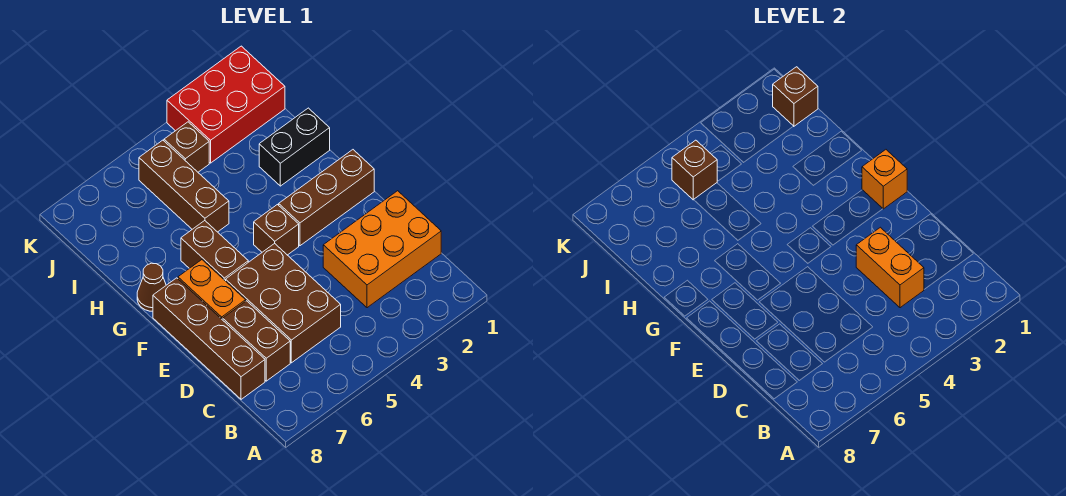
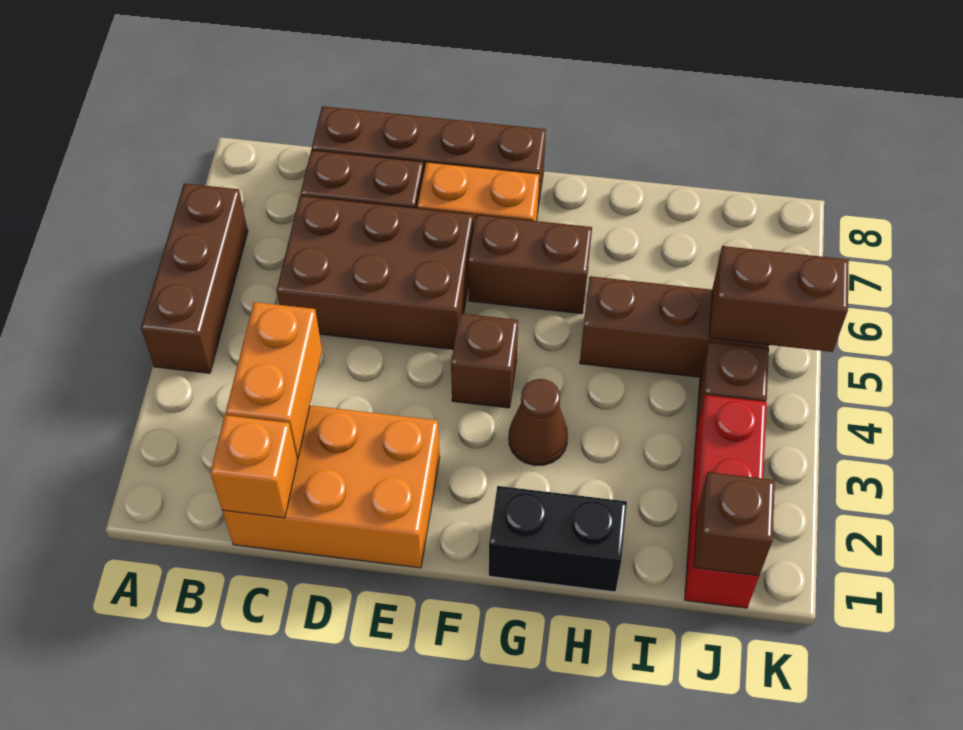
orange 2x3 brick [323,191,441,308] -> orange 2x3 brick turned to [222,405,440,568]
orange 1x2 brick [856,227,924,308] -> orange 1x2 brick turned to [226,302,322,459]
brown 1x3 brick [279,150,374,246] -> brown 1x3 brick moved to [141,183,248,373]
orange 1x1 brick [862,150,907,209] -> orange 1x1 brick moved to [210,415,297,518]
brown 1x1 cone [137,263,166,311] -> brown 1x1 cone moved to [509,379,568,466]
black 1x2 brick [259,108,330,186] -> black 1x2 brick turned to [489,486,627,592]
red 2x3 brick [167,46,285,163] -> red 1x3 brick [685,395,767,608]
brown 1x1 brick [672,140,717,200] -> brown 1x2 brick [709,246,849,352]

